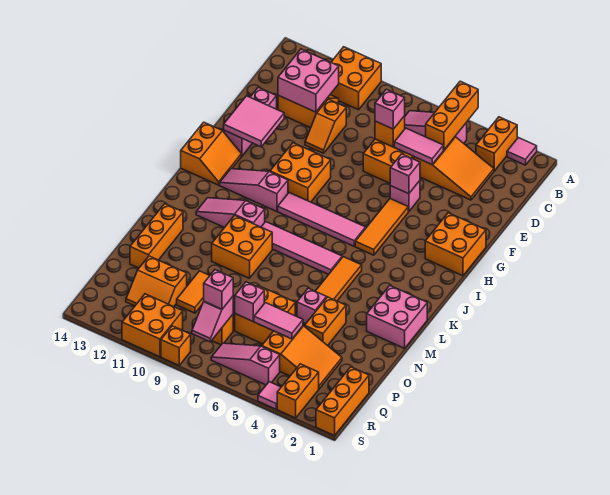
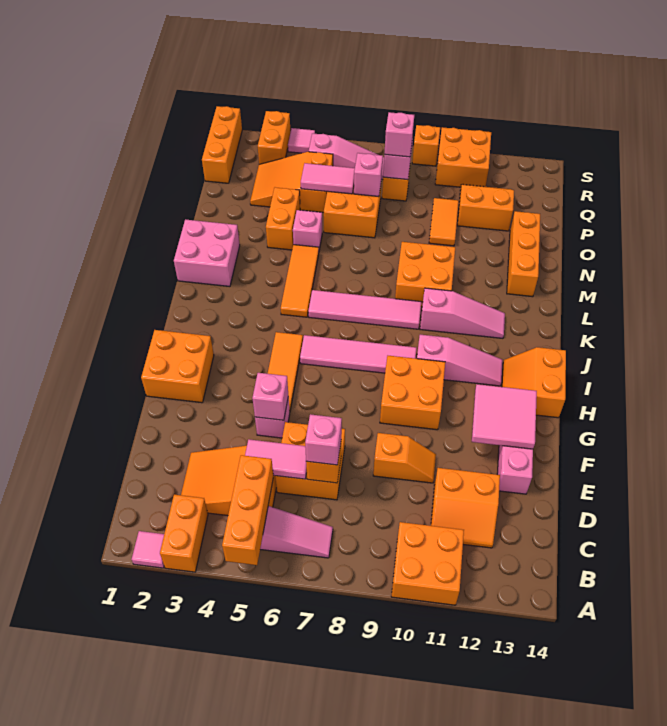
pink 2x2 brick [278,49,339,112] -> none
orange 1x2 slope [305,99,346,153] -> orange 1x2 slope turned to [373,433,436,483]

